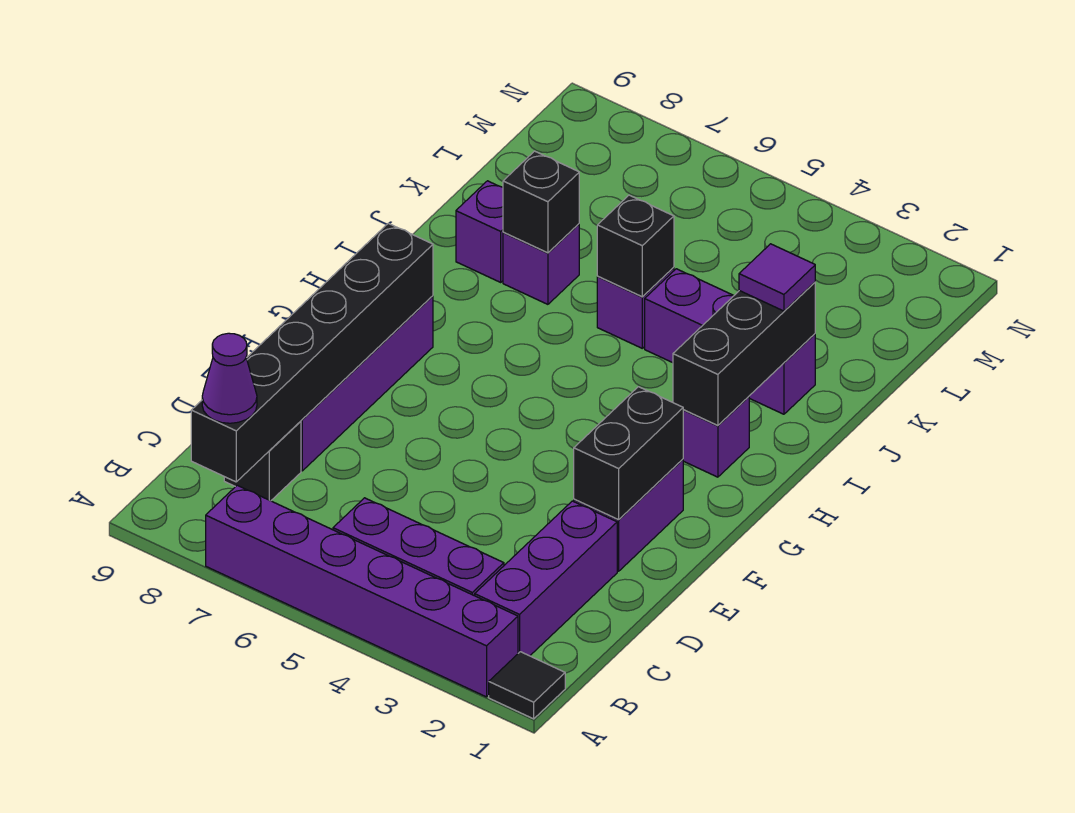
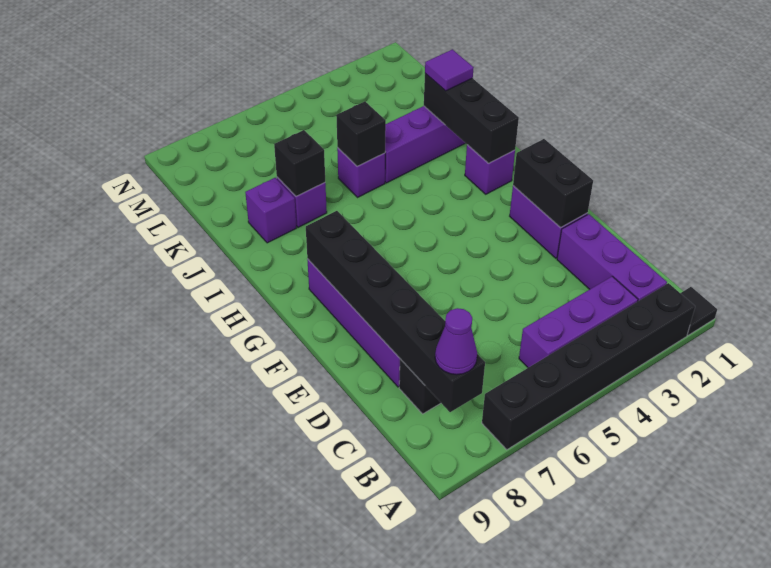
purple 1x6 brick [206,485,518,697] -> black 1x6 brick [482,283,695,450]

